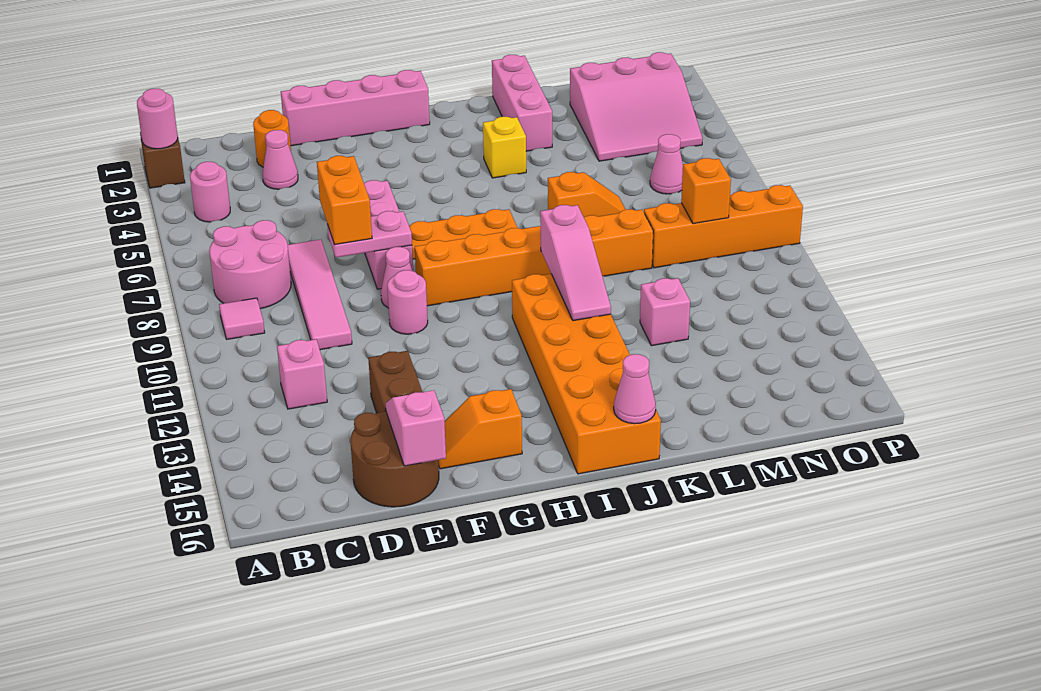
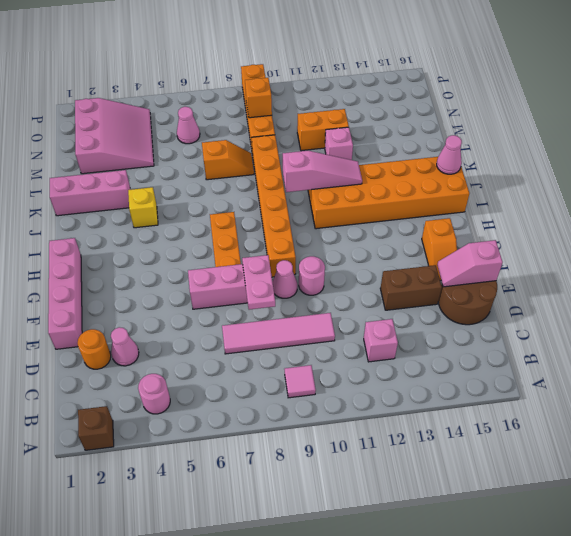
pink 1x1 round brick [137,89,178,149] -> none
pink 2x2 round brick [209,220,291,309] -> none
orange 1x2 brick [317,156,372,245] -> orange 1x2 brick moved to [297,109,349,151]
orange 1x2 slope [548,172,626,217] -> orange 1x2 slope turned to [202,140,254,180]

